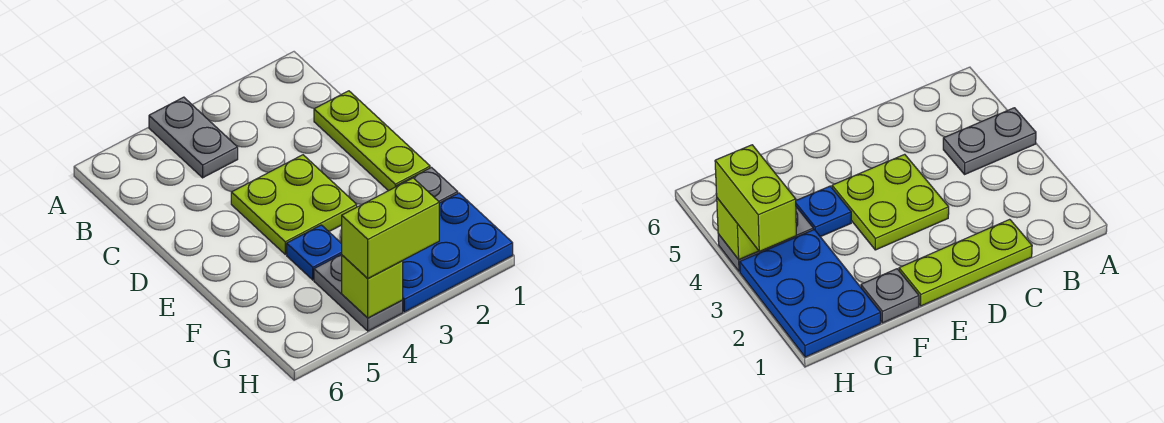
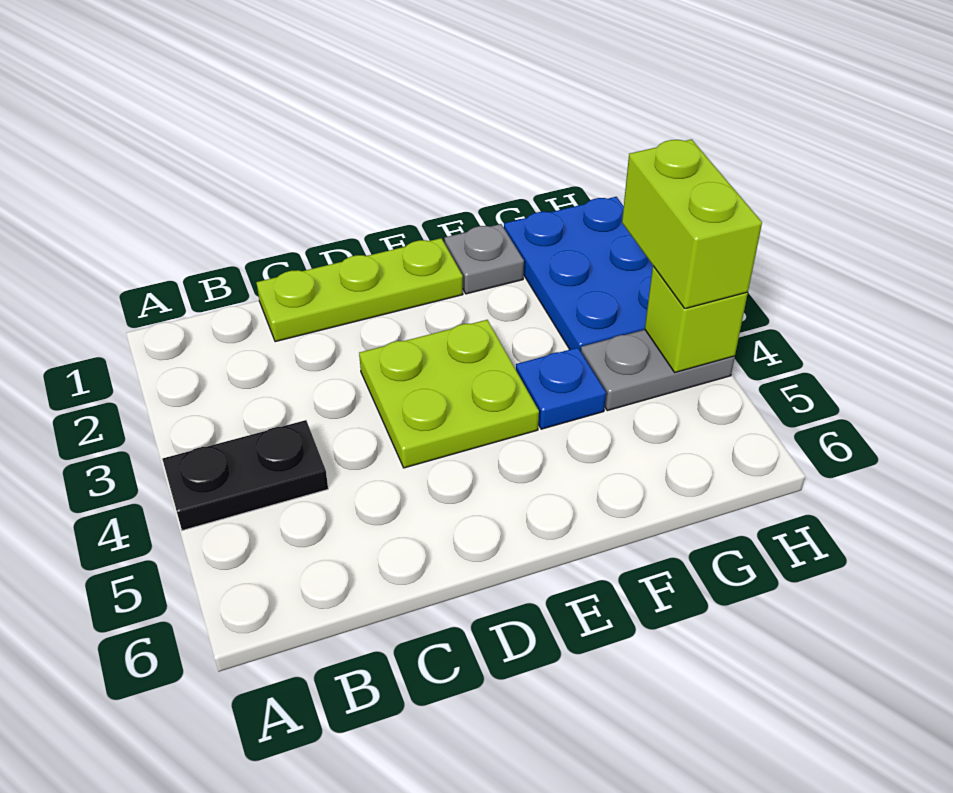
grey 1x2 plate [149,97,238,178] -> black 1x2 plate [162,420,328,530]

